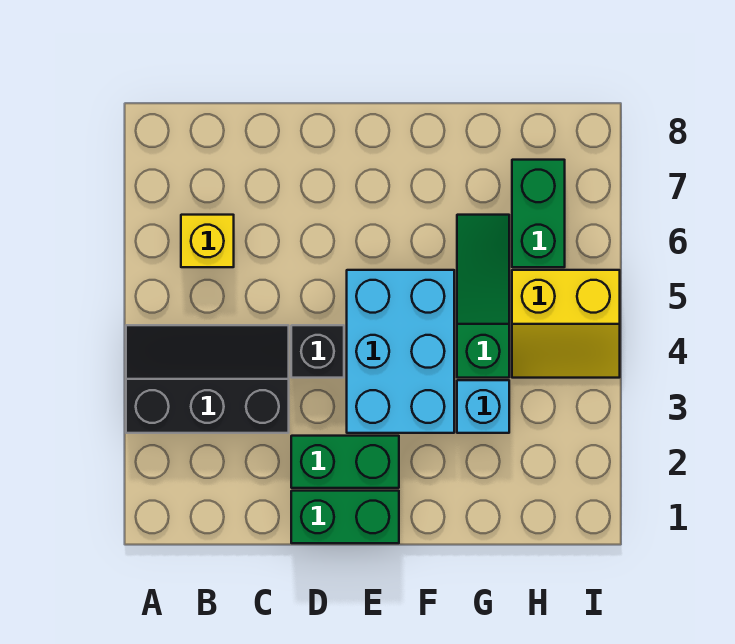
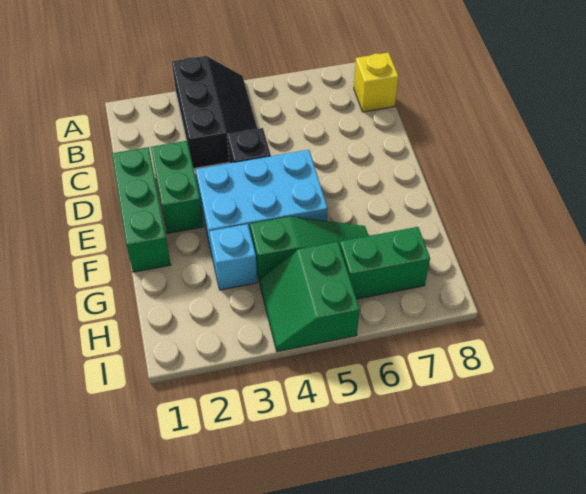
yellow 1x1 brick [181,215,234,267] -> yellow 1x1 brick moved to [354,53,399,112]
green 1x2 brick [291,491,399,543] -> green 1x3 brick [112,147,171,272]
yellow 2x2 slope [512,270,620,378] -> green 2x2 slope [260,242,360,352]

